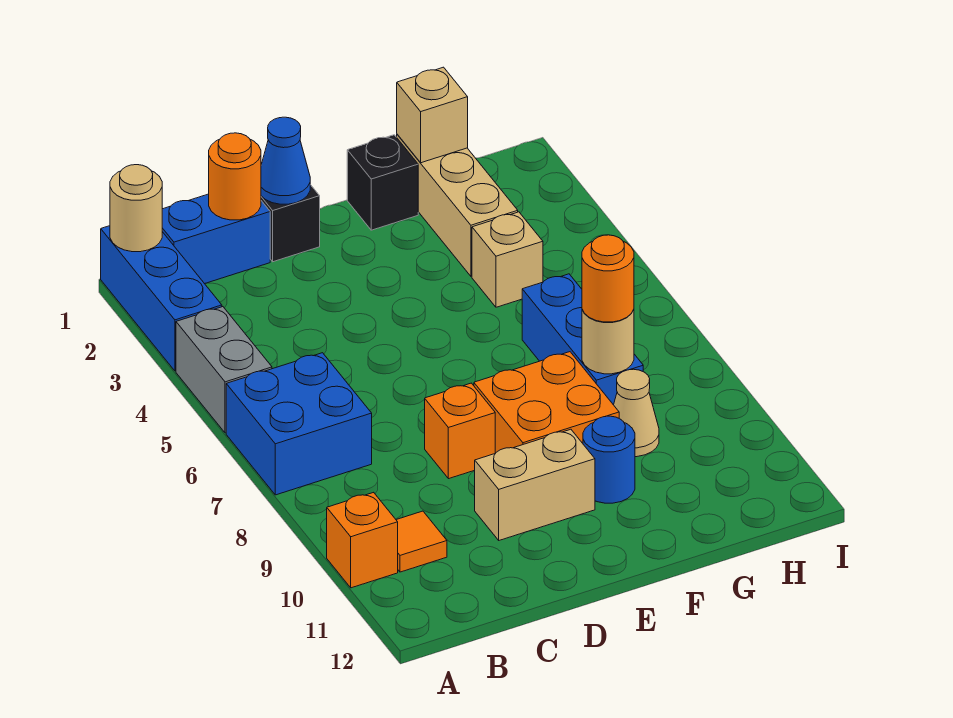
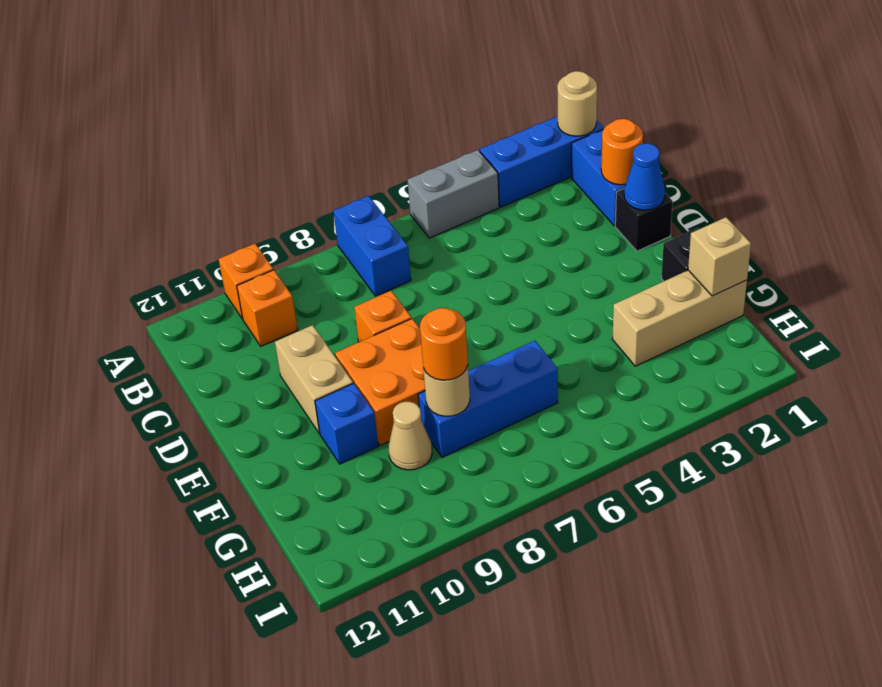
blue 2x2 brick [226,353,372,495] -> blue 1x2 brick [333,196,411,296]
orange 1x1 tile [397,511,447,572] -> orange 1x1 brick [237,270,298,346]
blue 1x1 round brick [583,416,635,503] -> blue 1x1 brick [315,383,378,464]
tan 1x1 brick [472,212,543,307] -> none

